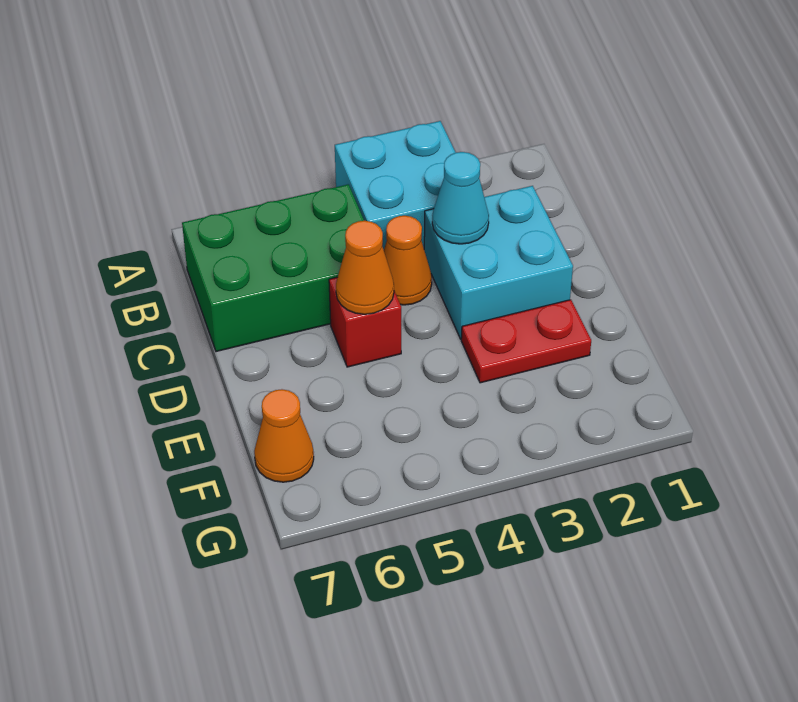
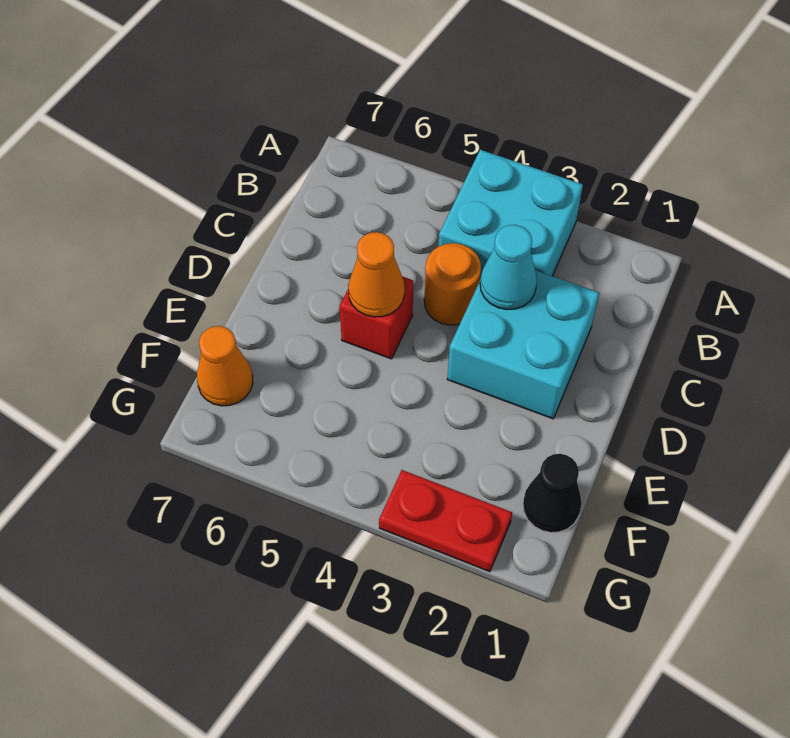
green 2x3 brick [182,184,364,352] -> none
orange 1x1 cone [384,216,432,305] -> orange 1x1 round brick [424,243,481,325]
red 1x2 plate [461,300,591,383] -> red 1x2 plate moved to [379,470,512,572]
none -> black 1x1 cone [523,454,582,533]

